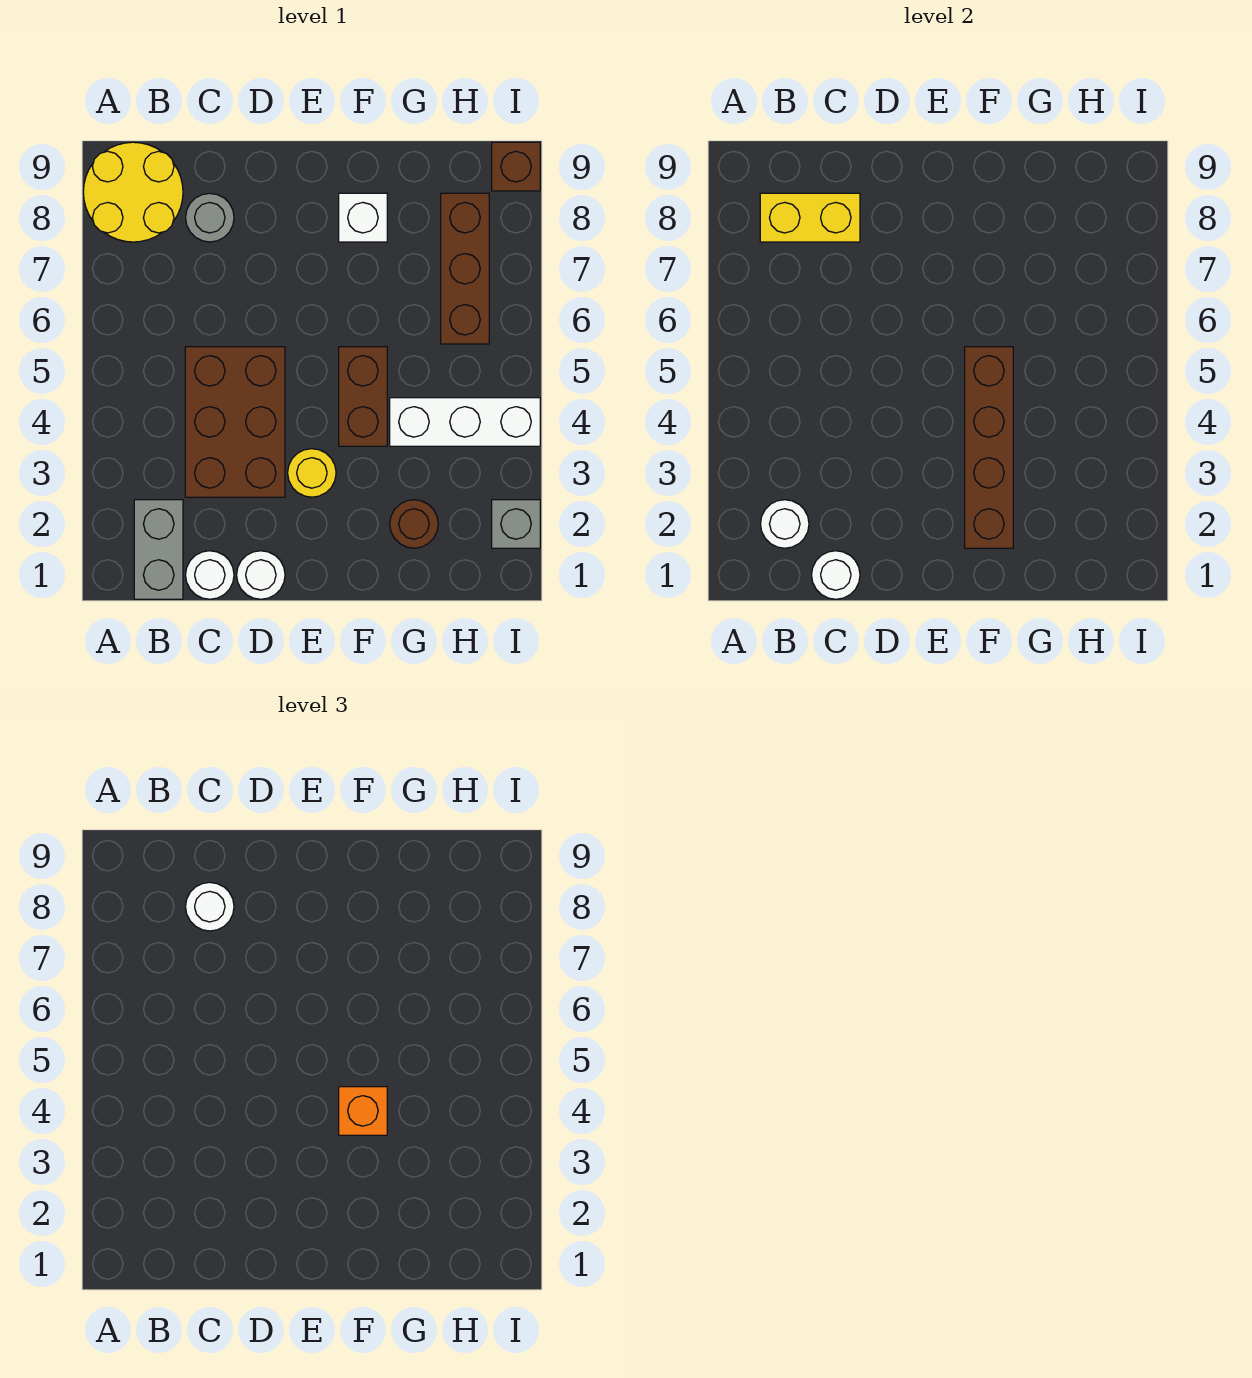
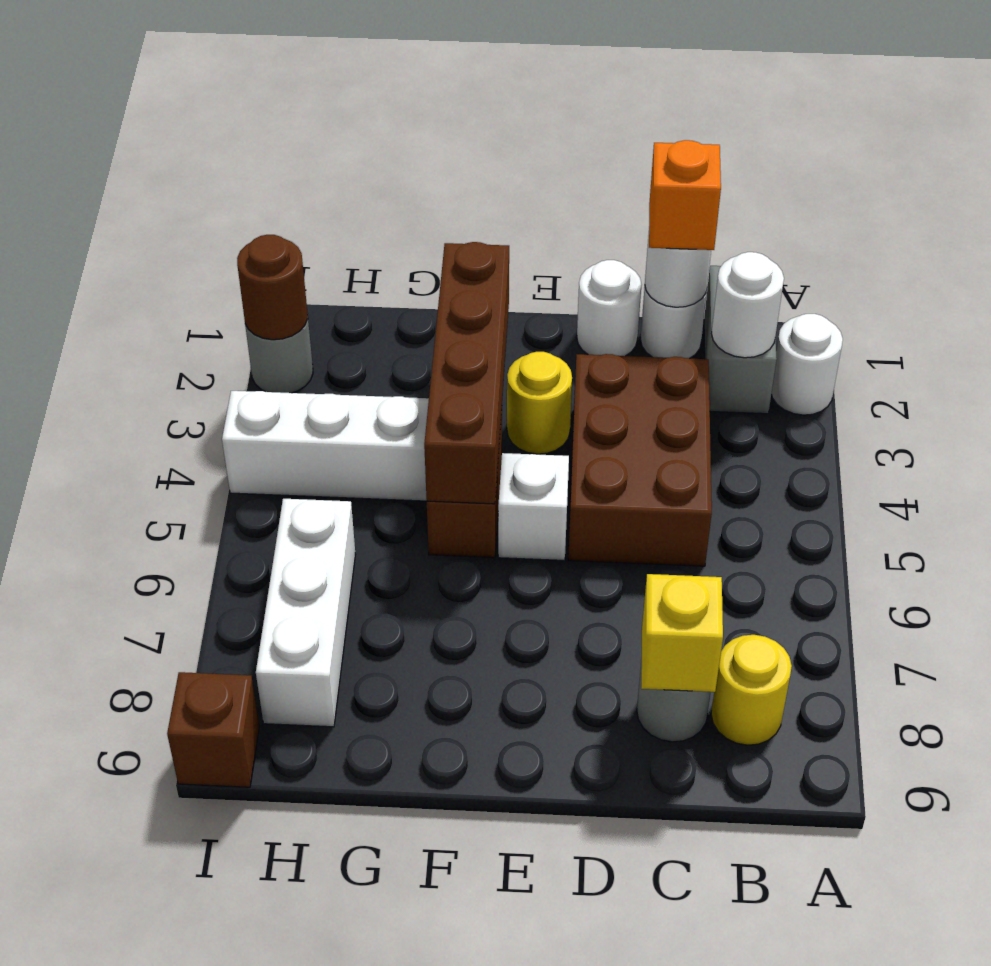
yellow 2x2 round brick [83,142,183,242] -> yellow 1x1 round brick [711,635,792,745]
yellow 1x2 brick [760,193,860,242] -> yellow 1x1 brick [641,574,723,692]
white 1x1 round brick [186,882,234,931] -> white 1x1 round brick moved to [771,314,843,415]
orange 1x1 brick [339,1087,387,1135] -> orange 1x1 brick moved to [649,140,721,250]
white 1x1 brick [339,193,387,242] -> white 1x1 brick moved to [498,453,569,561]
brown 1x1 round brick [390,500,438,548] -> brown 1x1 round brick moved to [237,235,308,340]
brown 1x3 brick [441,193,489,344] -> white 1x3 brick [256,499,355,727]
grey 1x1 brick [492,500,540,548] -> grey 1x1 round brick [245,319,313,393]

